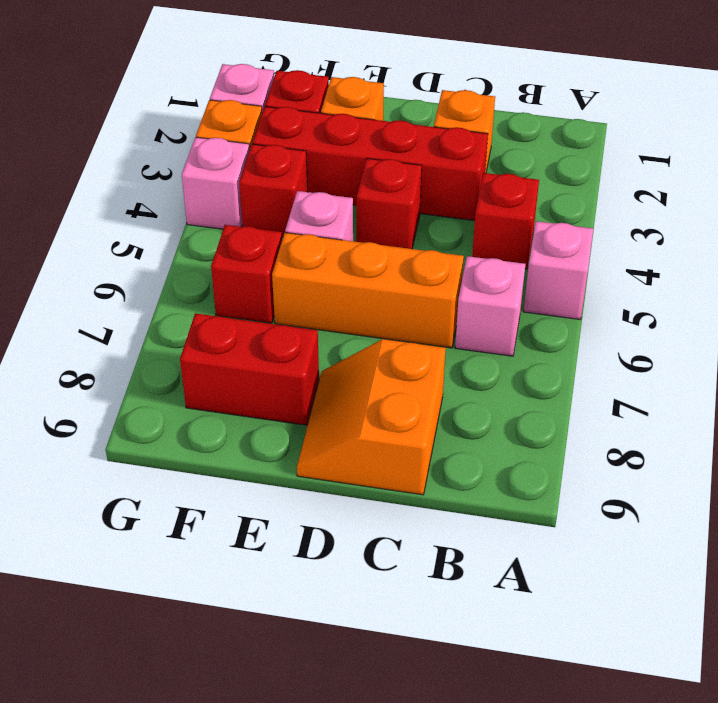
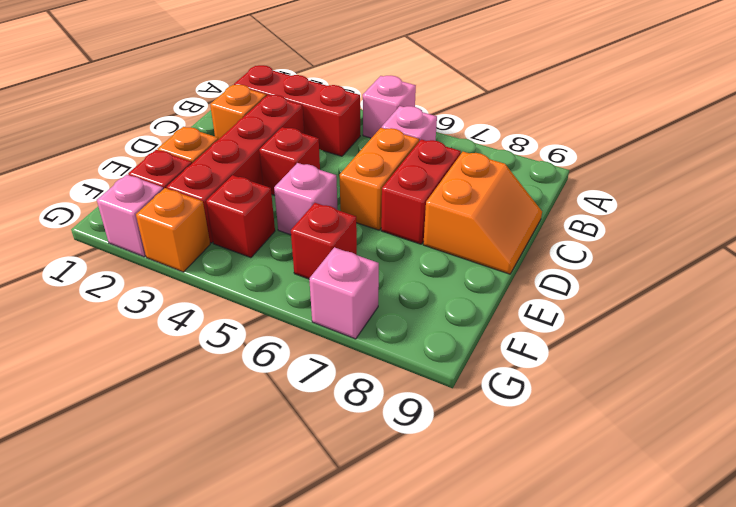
red 1x1 brick [472,173,539,269] -> red 1x3 brick [234,65,360,156]
orange 1x3 brick [272,233,464,348] -> orange 1x2 brick [340,128,419,230]
orange 2x2 slope [297,339,446,495] -> orange 2x2 slope turned to [423,152,542,274]
red 1x2 brick [180,313,319,425] -> red 1x2 brick moved to [381,139,461,244]
pink 1x1 brick [182,137,250,229] -> pink 1x1 brick moved to [309,247,379,339]

